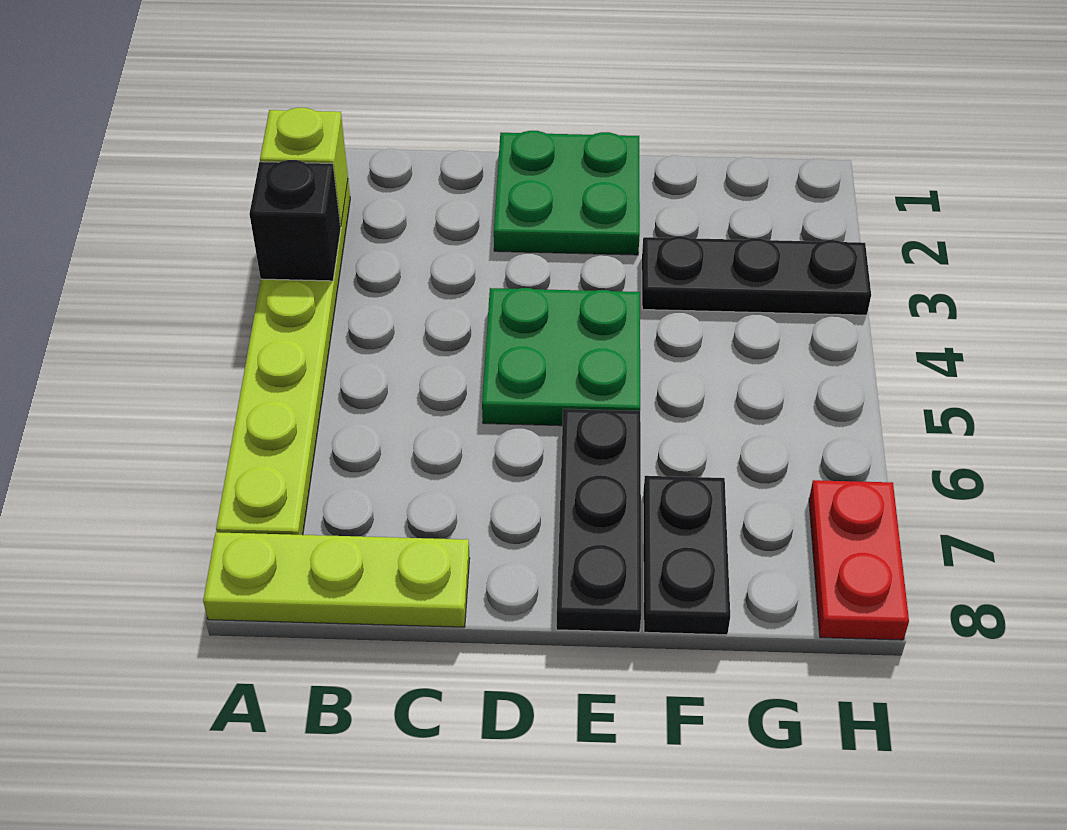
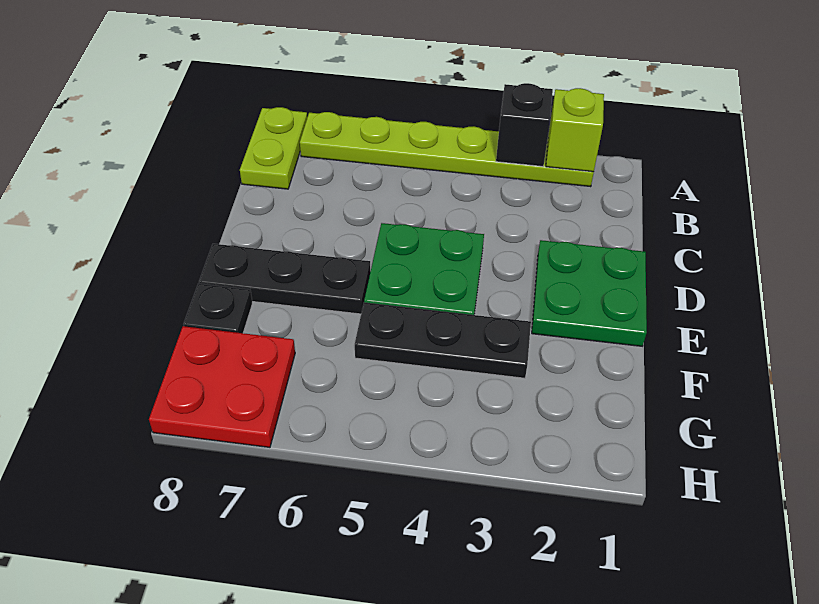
lime 1x3 plate [203,532,470,627] -> lime 1x2 plate [240,107,307,189]
black 1x3 plate [642,236,871,315] -> black 1x3 plate turned to [355,302,531,378]
black 1x2 plate [643,476,730,635] -> black 1x1 plate [184,284,252,333]
red 1x2 plate [809,480,909,640] -> red 2x2 plate [149,326,295,447]

